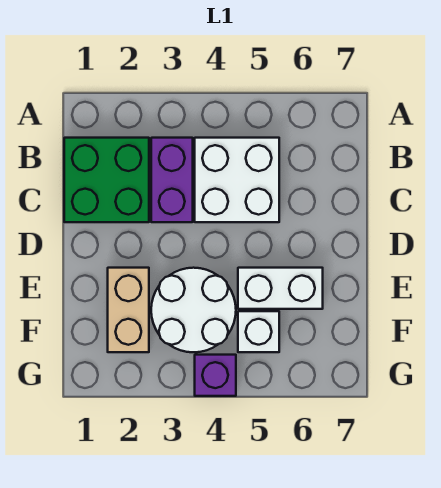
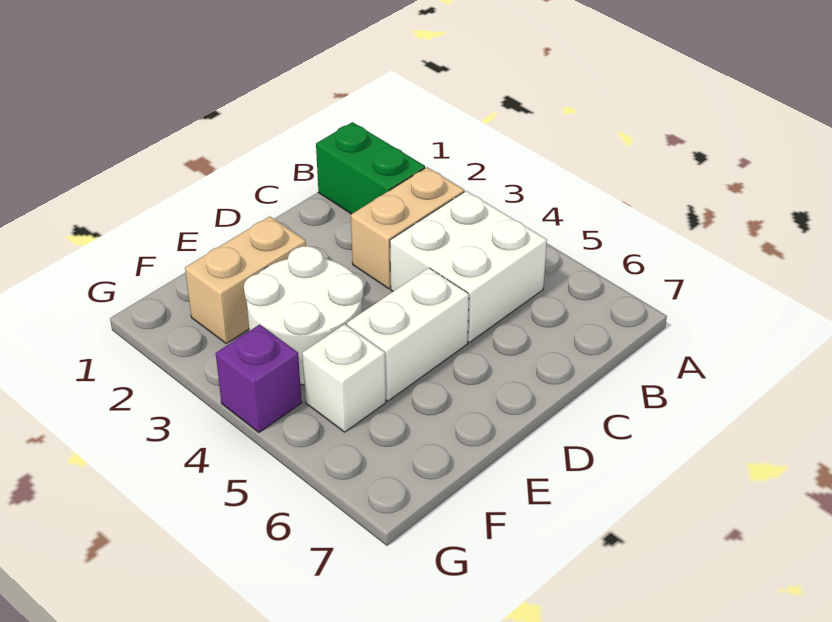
green 2x2 brick [64,138,149,222] -> green 1x2 brick [316,122,425,214]
purple 1x2 brick [151,138,193,222] -> tan 1x2 brick [351,167,464,289]
white 1x2 brick [238,268,323,309] -> white 1x2 brick turned to [347,268,469,401]

